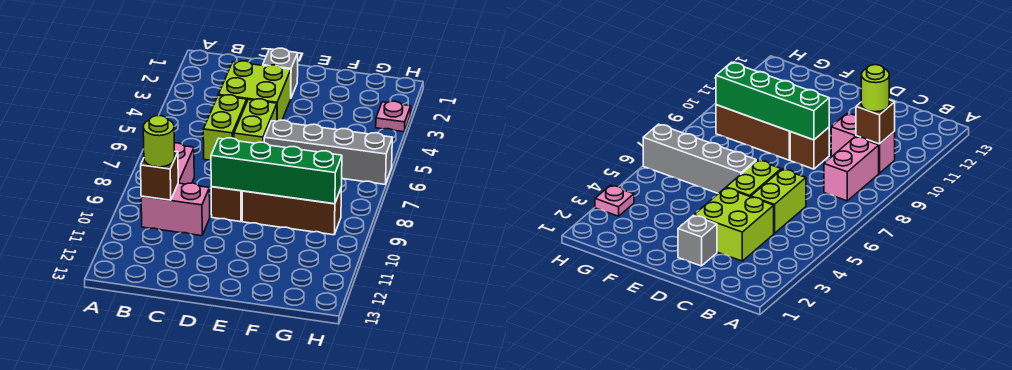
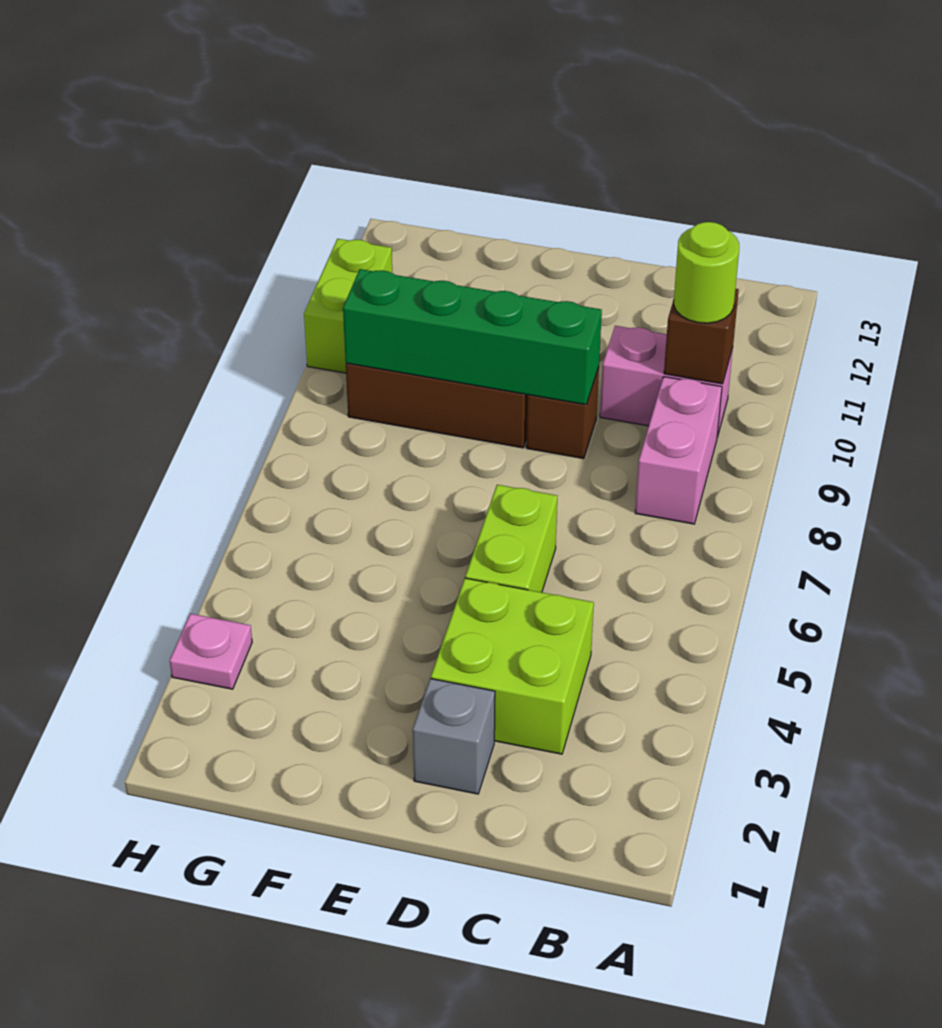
lime 1x2 brick [203,95,247,160] -> lime 1x2 brick moved to [304,239,392,373]
grey 1x4 brick [264,120,392,184] -> none

